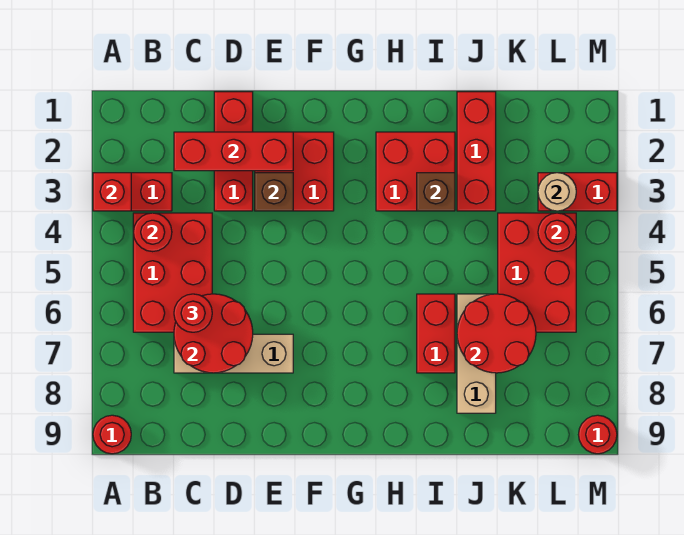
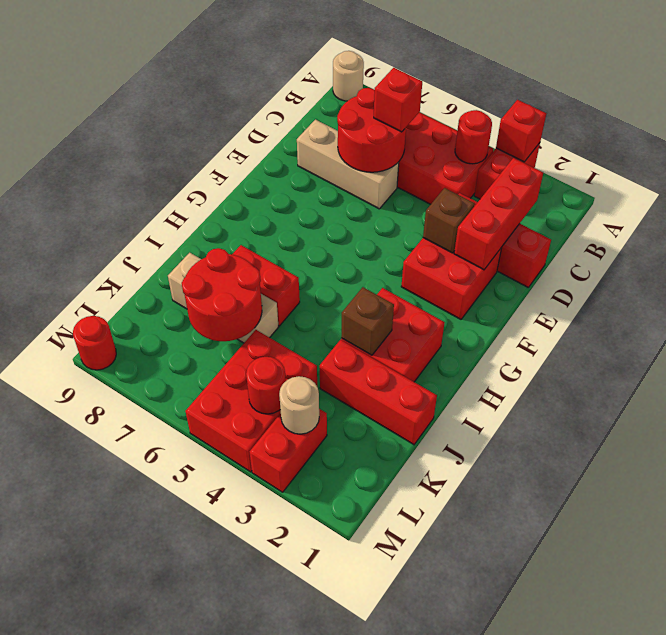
red 1x1 round brick [93,415,131,454] -> tan 1x1 round brick [333,51,364,101]
red 1x1 round brick [174,294,212,332] -> red 1x1 brick [374,68,422,132]
tan 1x3 brick [174,334,293,373] -> tan 1x3 brick turned to [297,120,399,209]
red 2x3 brick [498,213,576,332] -> red 2x3 brick turned to [185,330,317,472]

